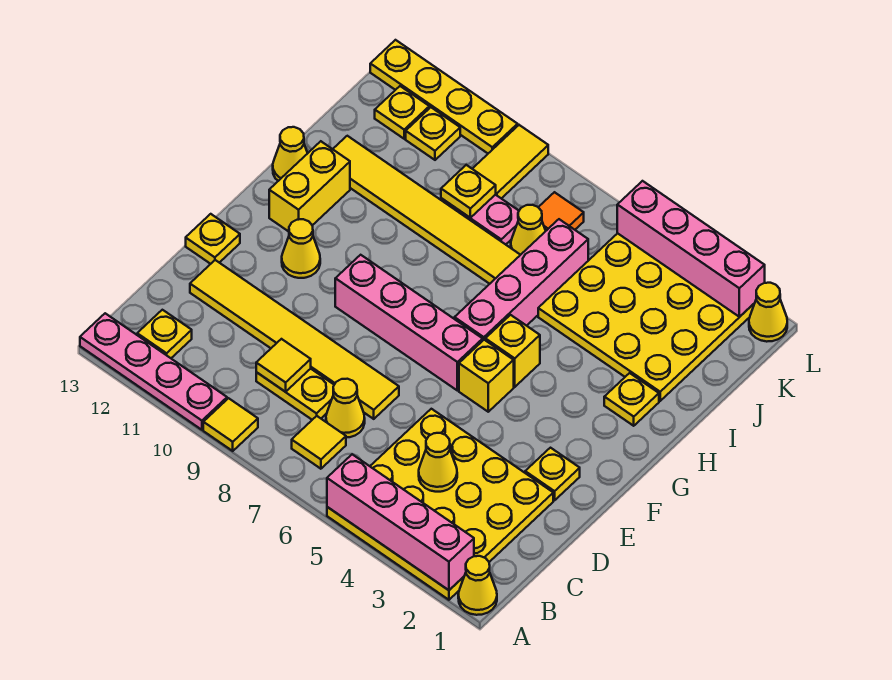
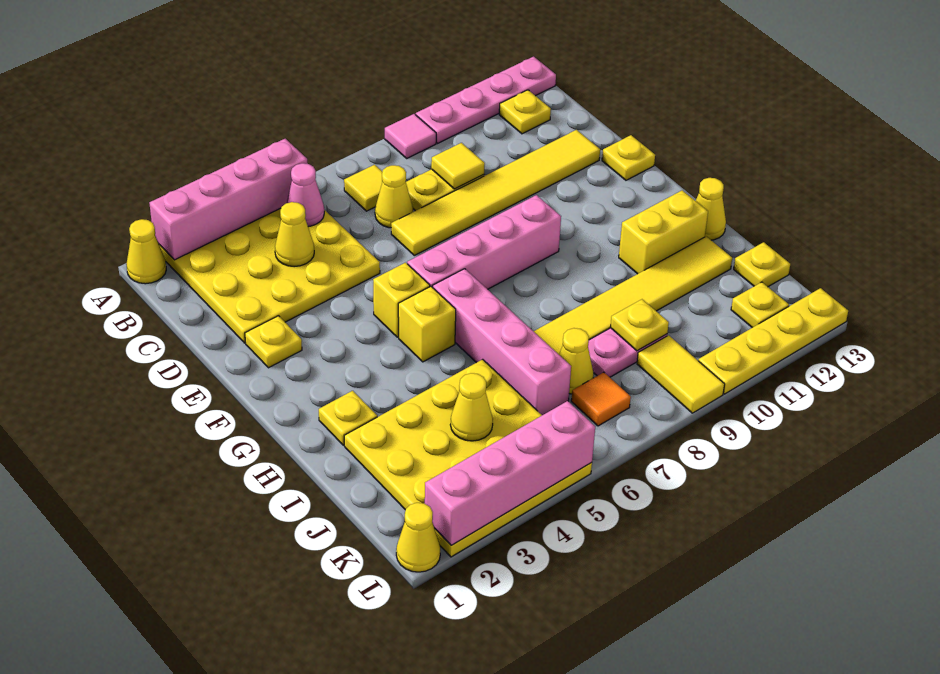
yellow 1x1 tile [203,398,258,451] -> pink 1x1 tile [385,114,436,158]
none -> pink 1x1 cone [287,163,324,227]
yellow 1x1 cone [282,219,320,278] -> yellow 1x1 cone moved to [450,373,493,441]
yellow 1x2 brick [269,141,350,232] -> yellow 1x2 brick turned to [619,190,708,274]
yellow 1x1 plate [406,107,460,160] -> yellow 1x1 plate moved to [734,242,790,287]

